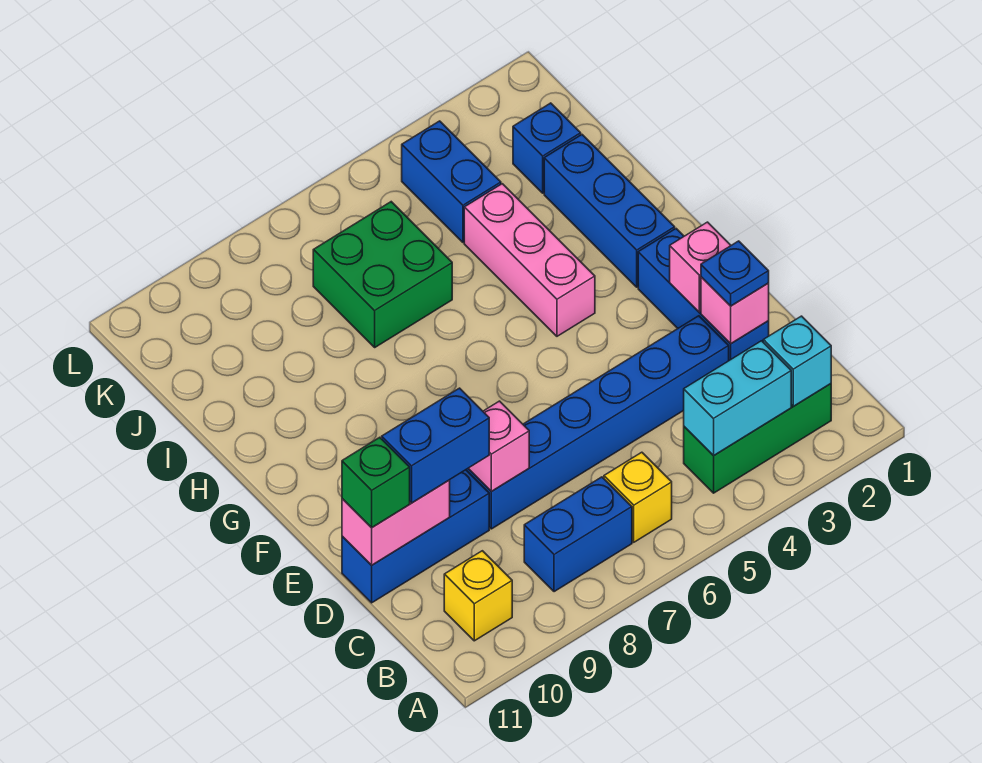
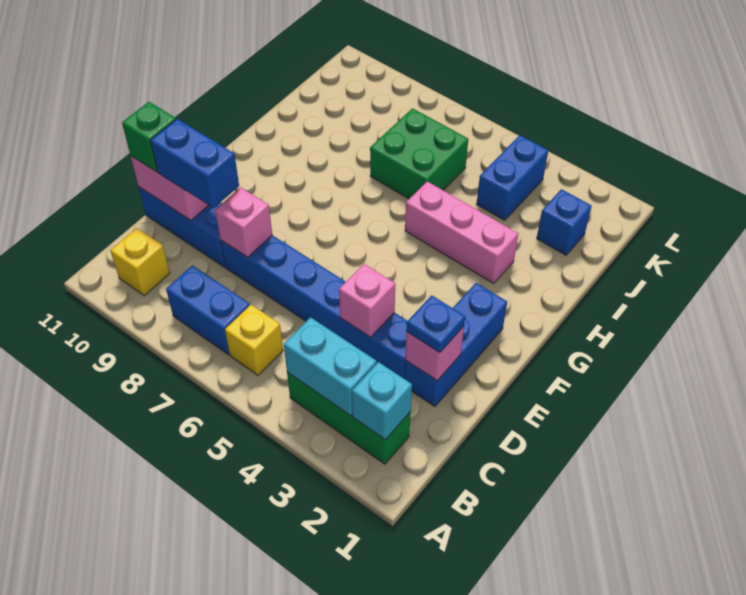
pink 1x1 brick [670,222,731,312] -> pink 1x1 brick moved to [339,264,395,337]
blue 1x3 brick [544,135,675,287] -> none
pink 1x3 brick [464,184,595,336] -> pink 1x3 brick turned to [405,182,518,283]

